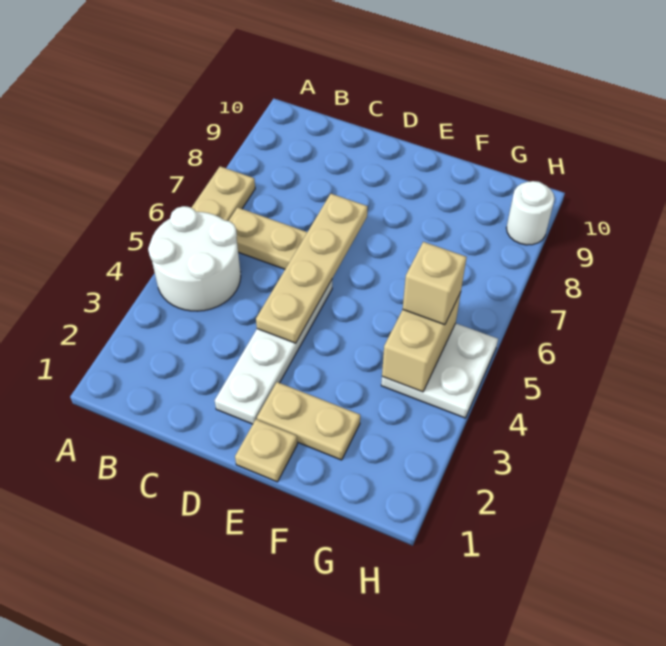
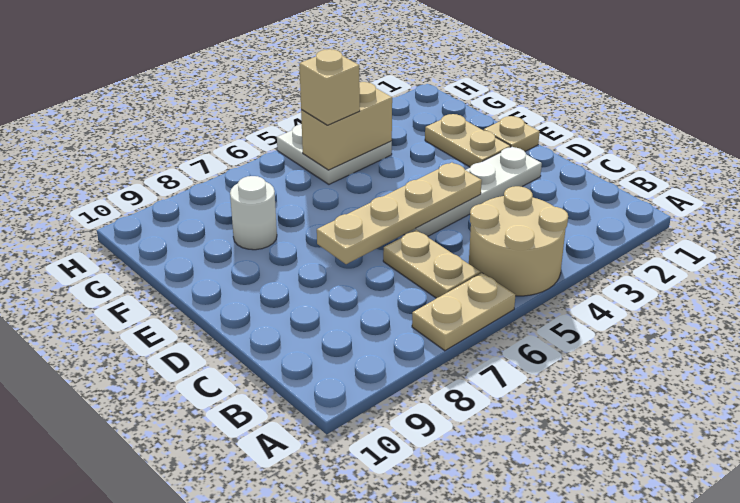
white 2x2 round brick [148,206,241,311] -> tan 2x2 round brick [469,186,568,296]
white 1x1 round brick [506,181,555,245] -> white 1x1 round brick moved to [230,176,277,250]

